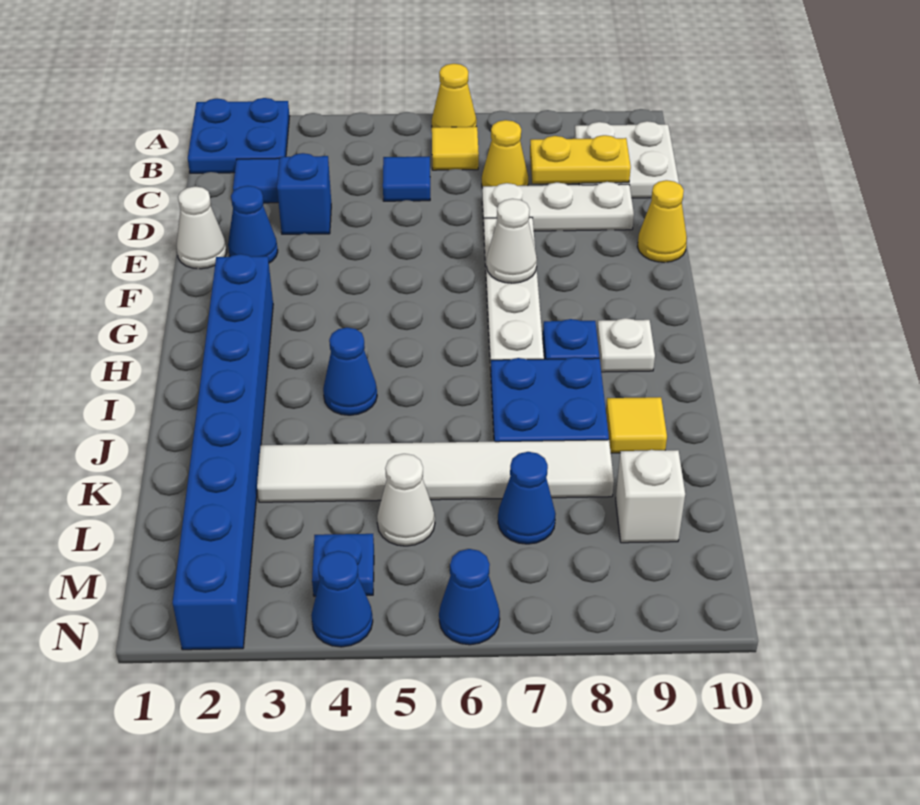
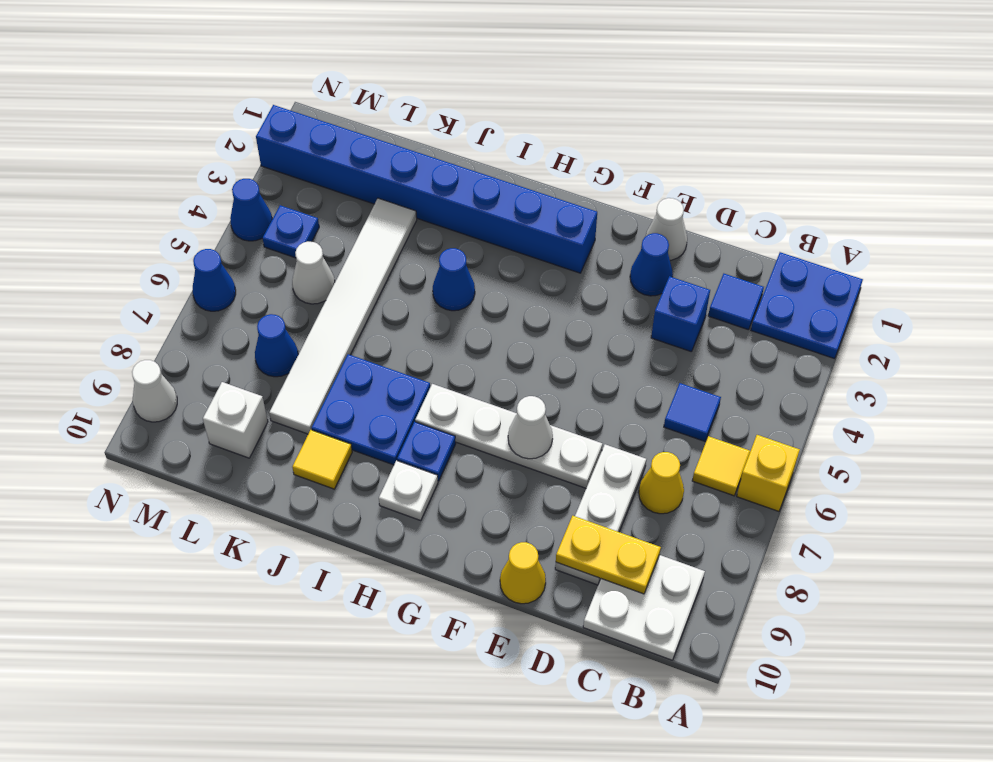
yellow 1x1 cone [432,64,477,127] -> yellow 1x1 brick [737,435,800,511]
yellow 1x2 plate [530,135,631,184] -> yellow 1x2 plate turned to [556,516,661,594]
none -> white 1x1 cone [132,360,177,422]

